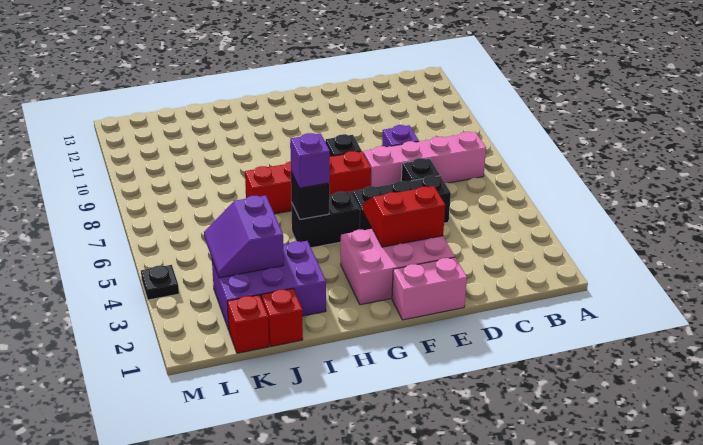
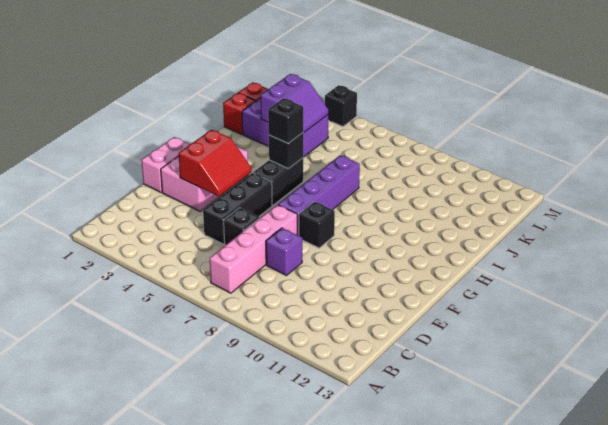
red 1x4 brick [245,151,371,214] -> purple 1x4 brick [278,155,360,236]
purple 1x1 brick [290,133,330,188] -> black 1x1 brick [268,98,303,143]
purple 2x3 brick [212,241,326,330] -> purple 2x3 brick turned to [242,98,328,157]
purple 2x2 slope [204,195,284,278] -> purple 2x2 slope turned to [261,74,328,133]
black 1x1 plate [141,265,179,300] -> black 1x1 brick [325,85,357,126]

